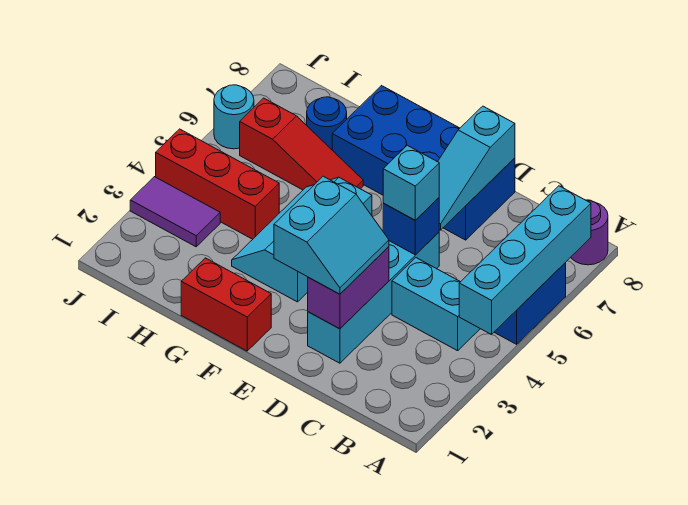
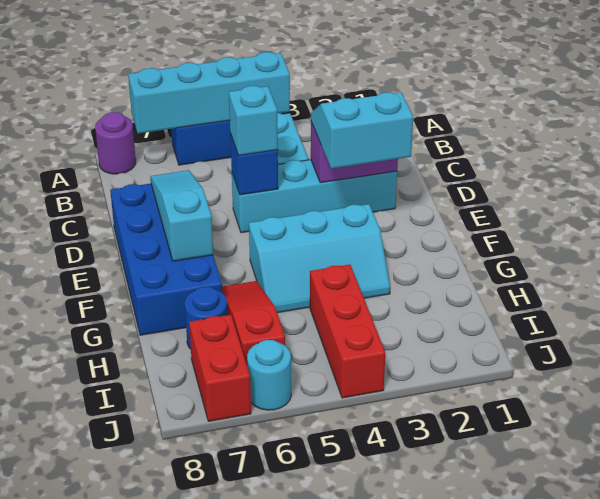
cyan 1x3 slope [438,106,515,230] -> cyan 1x3 slope turned to [151,170,213,261]
red 1x2 brick [181,258,271,351] -> red 1x2 brick moved to [189,315,251,421]
purple 1x2 tile [130,177,220,247] -> none

